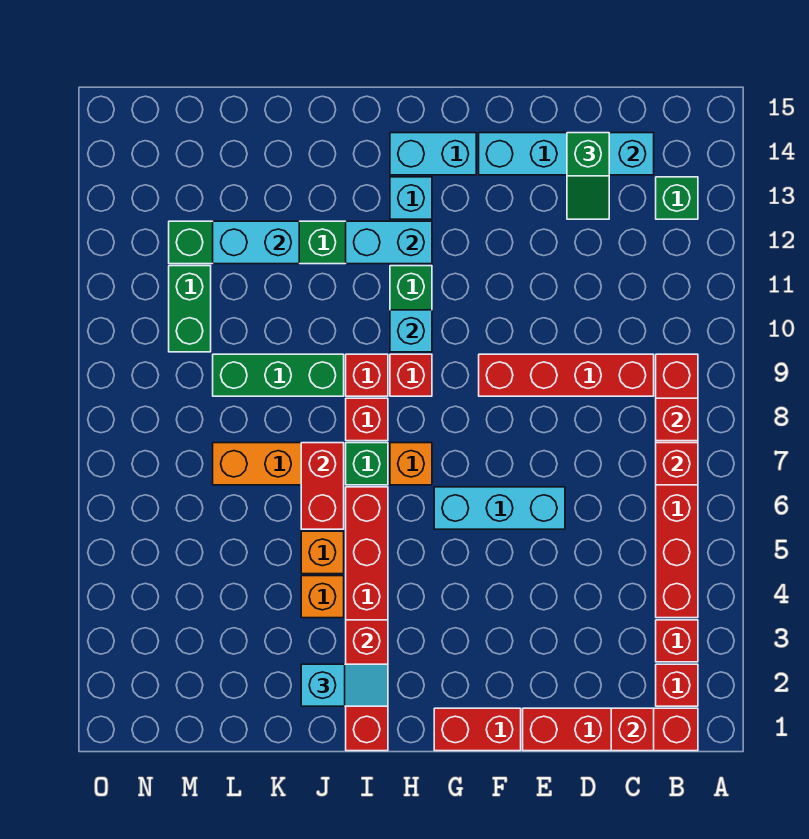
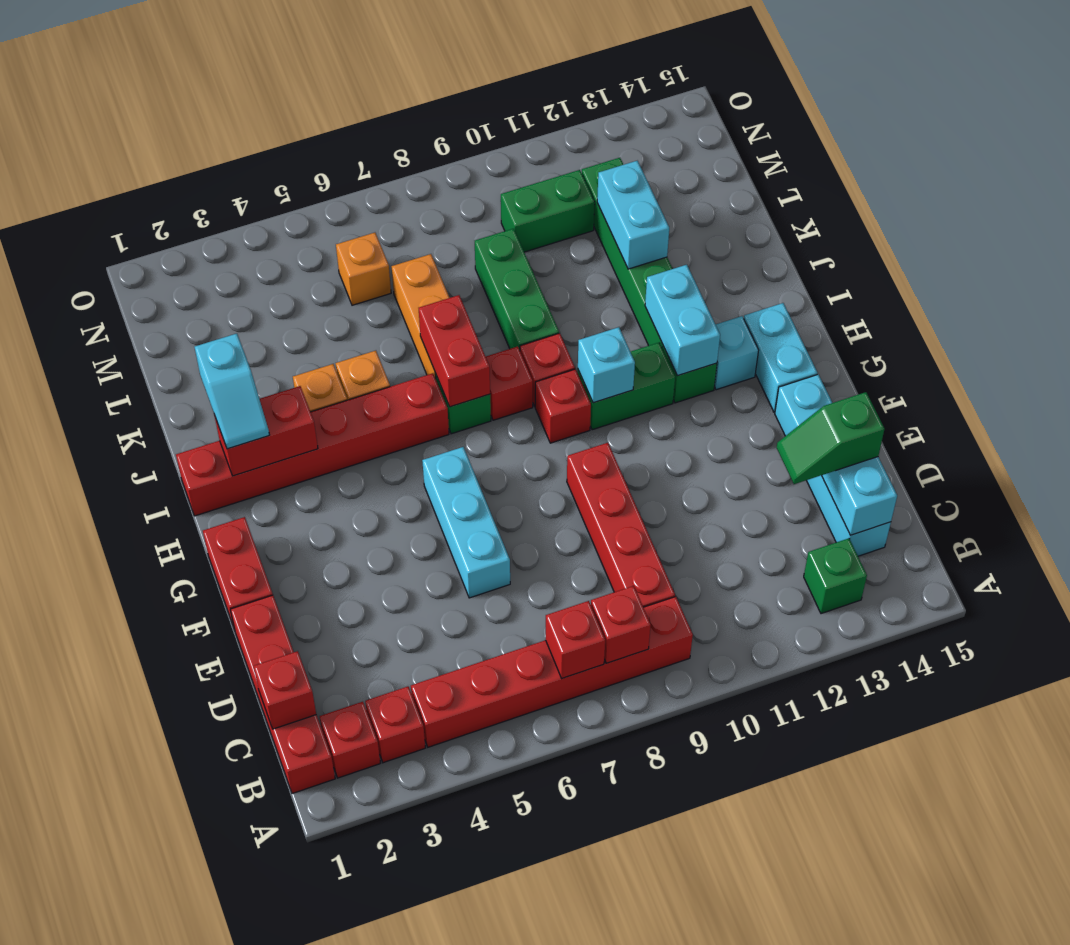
orange 1x1 brick [390,443,432,485] -> orange 1x1 brick moved to [336,233,391,305]
red 1x2 brick [301,443,344,529] -> red 1x2 brick turned to [419,295,490,407]

